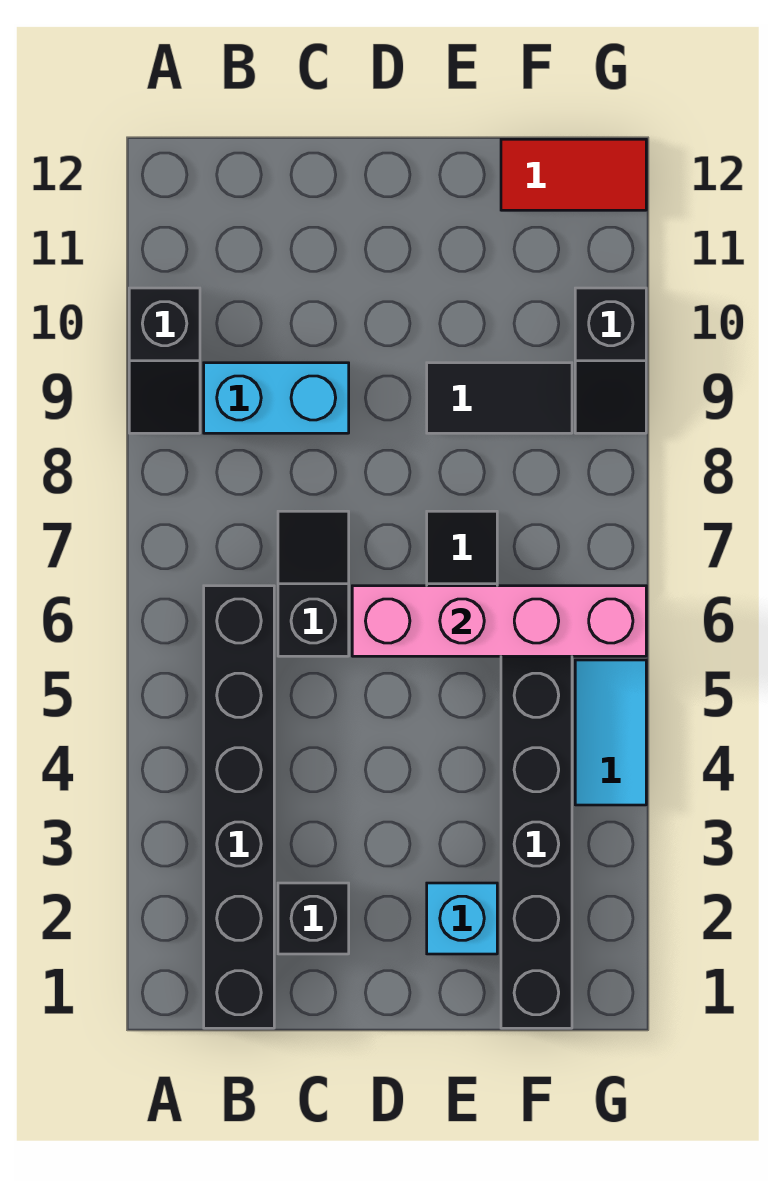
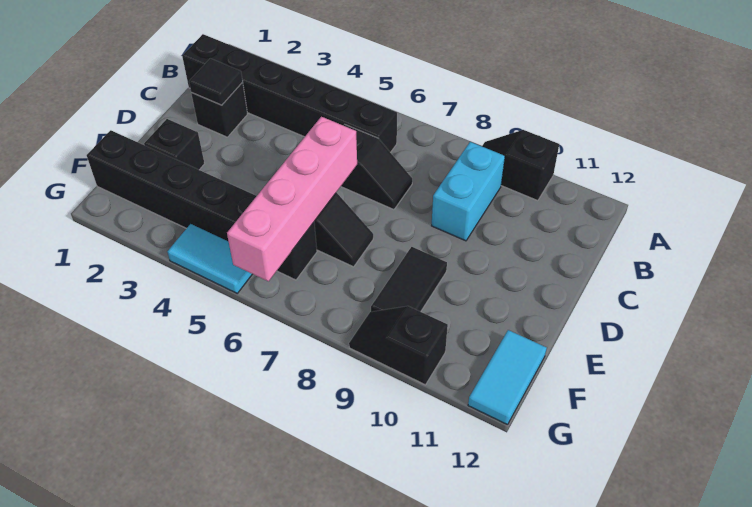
none -> black 1x1 tile [189,58,243,105]
cyan 1x1 brick [427,883,497,954] -> black 1x1 brick [144,119,205,170]
red 1x2 tile [501,139,646,210] -> cyan 1x2 tile [468,330,547,425]

